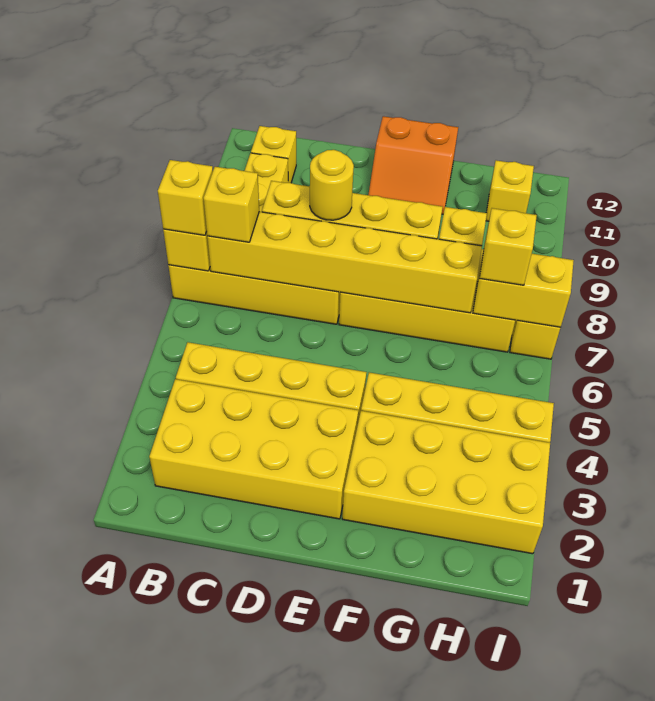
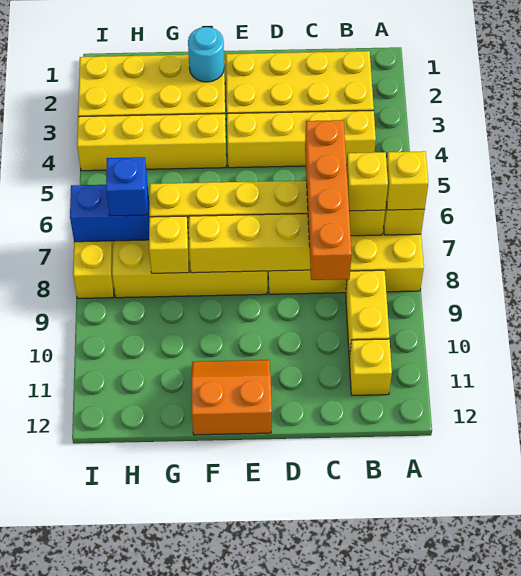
none -> orange 1x4 brick [305,120,352,280]
yellow 1x1 round brick [310,150,354,220] -> none
none -> cyan 1x1 round brick [188,27,224,82]
yellow 1x2 brick [473,250,574,327] -> blue 1x2 brick [70,185,149,242]
yellow 1x1 brick [480,208,537,285] -> blue 1x1 brick [106,157,148,216]
yellow 1x1 brick [486,160,534,221] -> none

